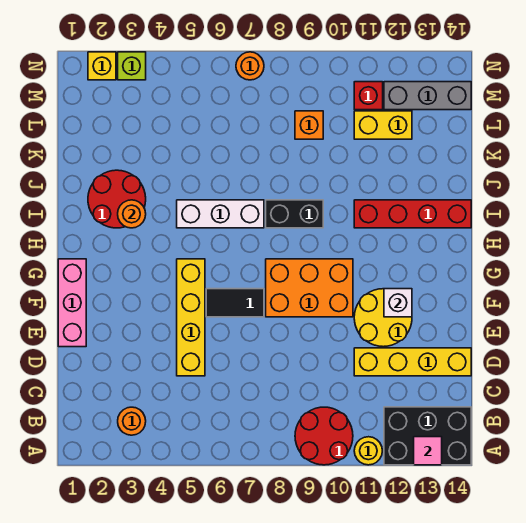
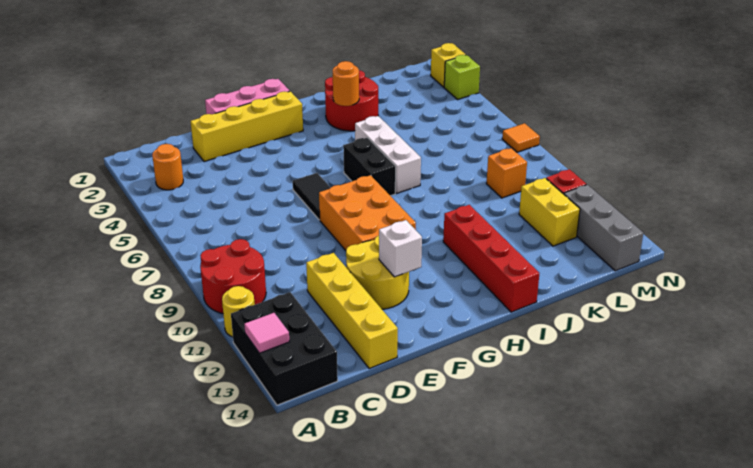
yellow 1x4 brick [177,259,205,376] -> yellow 1x4 brick moved to [191,91,303,162]
black 1x2 brick [266,200,323,228] -> black 1x2 brick moved to [343,138,396,196]
orange 1x1 round brick [236,52,264,80] -> orange 1x1 tile [502,123,540,152]

